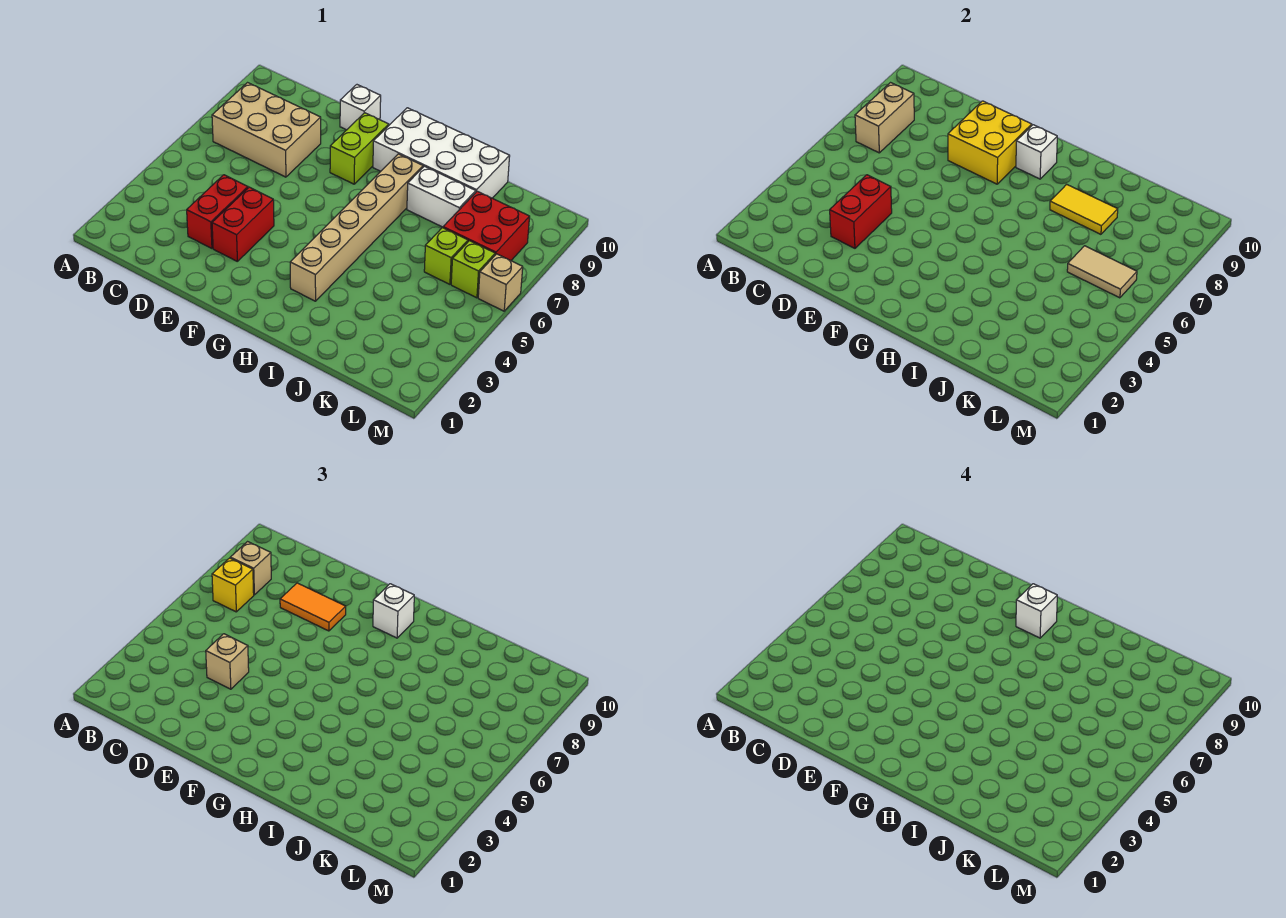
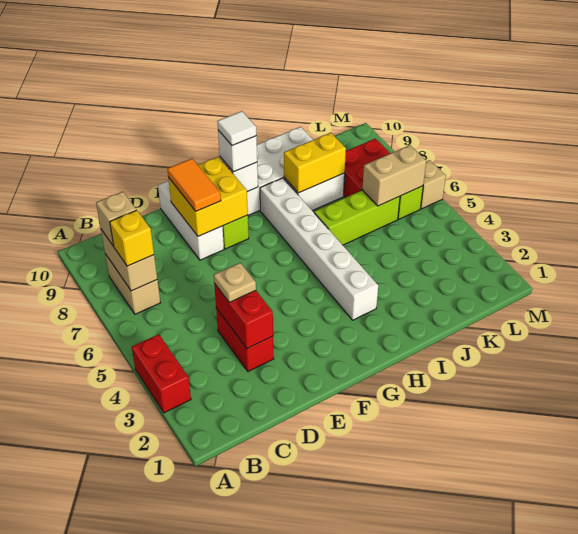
tan 2x3 brick [212,83,321,177] -> tan 1x2 brick [105,254,160,314]
tan 1x1 brick [206,634,249,689] -> tan 1x1 plate [214,263,256,302]
orange 1x2 tile [280,583,346,631] -> orange 1x2 tile turned to [167,159,221,211]
red 1x2 brick [212,187,274,261] -> red 1x2 brick moved to [132,334,191,413]
white 1x1 brick [340,85,381,130] -> white 1x3 brick [158,181,224,260]
white 1x1 brick [1016,584,1057,638] -> white 1x1 tile [217,111,256,146]
tan 1x6 brick [290,154,423,301] -> white 1x6 brick [260,178,378,320]
yellow 1x2 tile [1050,184,1118,234] -> yellow 1x2 brick [284,133,346,193]
lime 1x1 brick [424,228,468,284] -> lime 1x3 brick [314,190,400,245]
tan 1x2 tile [1067,246,1137,298] -> tan 1x2 brick [362,145,426,206]

